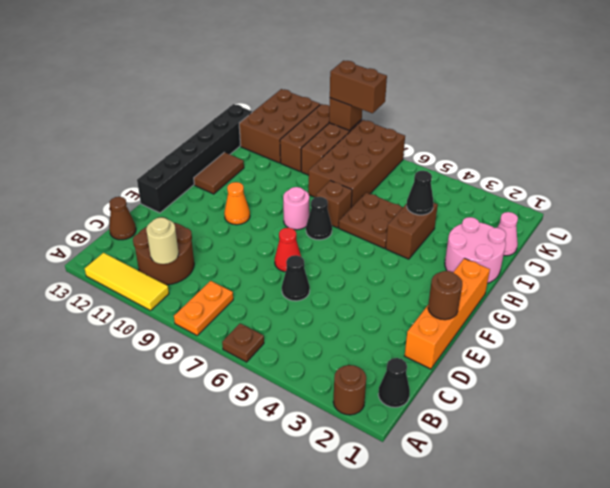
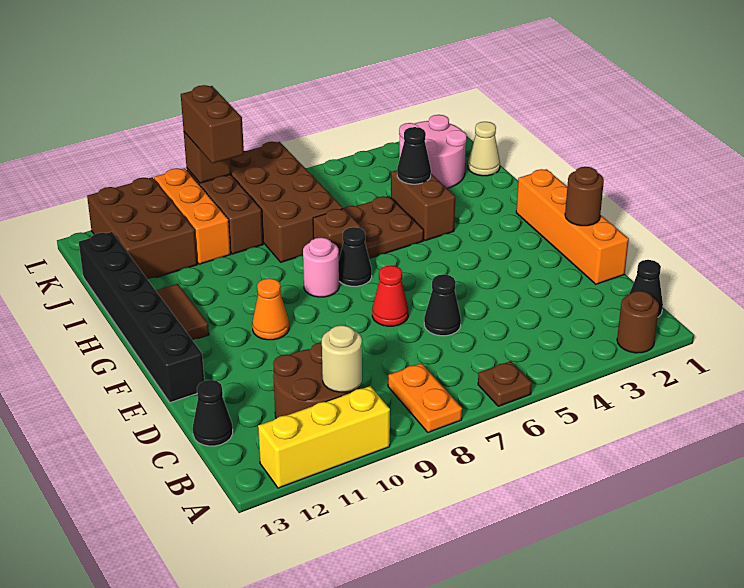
yellow 1x3 tile [85,253,169,311] -> yellow 1x3 brick [258,386,390,488]
brown 1x1 cone [109,197,136,240] -> black 1x1 cone [193,380,233,446]
pink 2x2 round brick [445,217,506,283] -> pink 2x2 round brick moved to [399,115,467,188]
pink 1x1 cone [497,212,518,256] -> tan 1x1 cone [468,122,500,176]
brown 1x3 brick [280,104,330,171] -> orange 1x3 brick [154,168,231,264]
brown 1x2 brick [330,61,387,113] -> brown 1x2 brick turned to [181,85,244,163]

